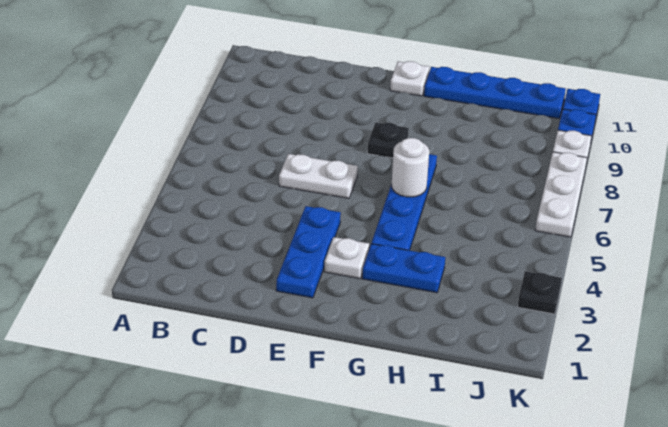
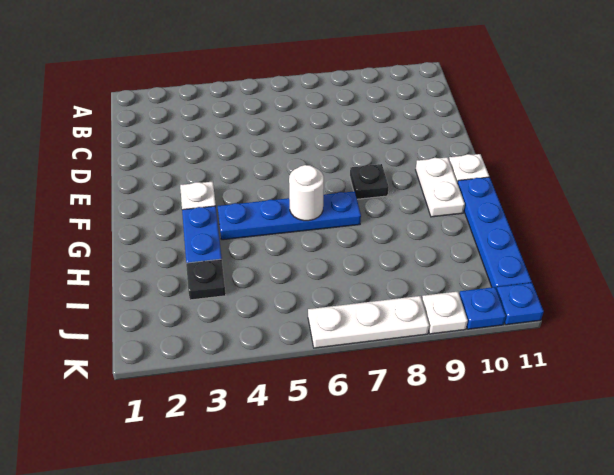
white 1x2 plate [279,154,358,198] -> white 1x2 plate moved to [416,157,465,217]
blue 1x3 plate [276,206,341,298] -> none
black 1x1 plate [518,271,562,314] -> black 1x1 plate moved to [186,259,226,300]

